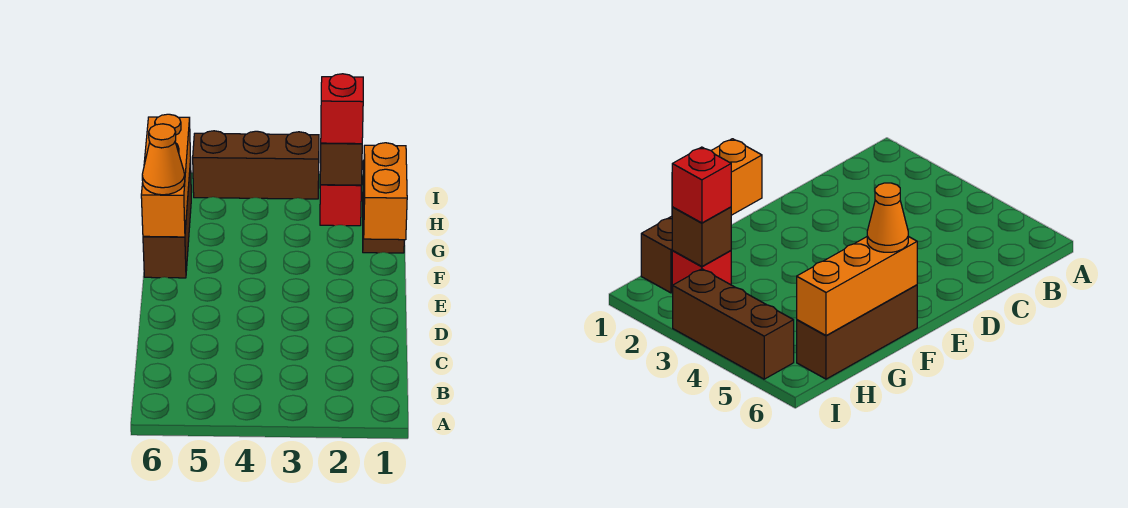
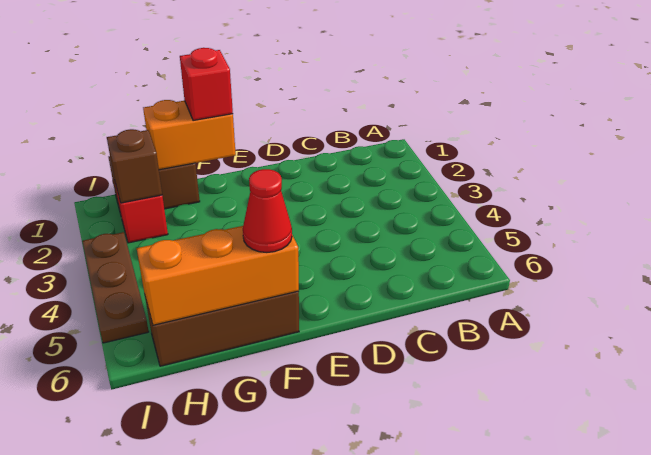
orange 1x1 cone [142,124,185,195] -> red 1x1 cone [243,169,292,252]
red 1x1 brick [321,74,363,144] -> red 1x1 brick moved to [180,48,233,121]
brown 1x3 brick [193,131,319,199] -> brown 1x3 plate [82,232,149,343]

